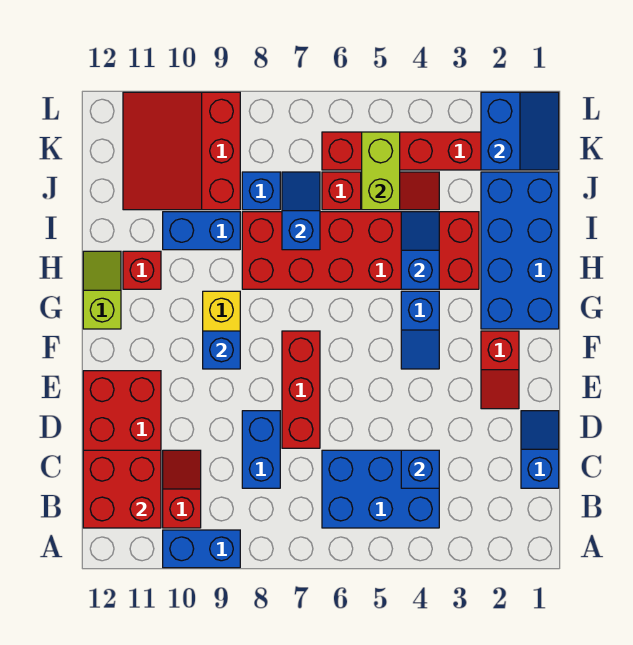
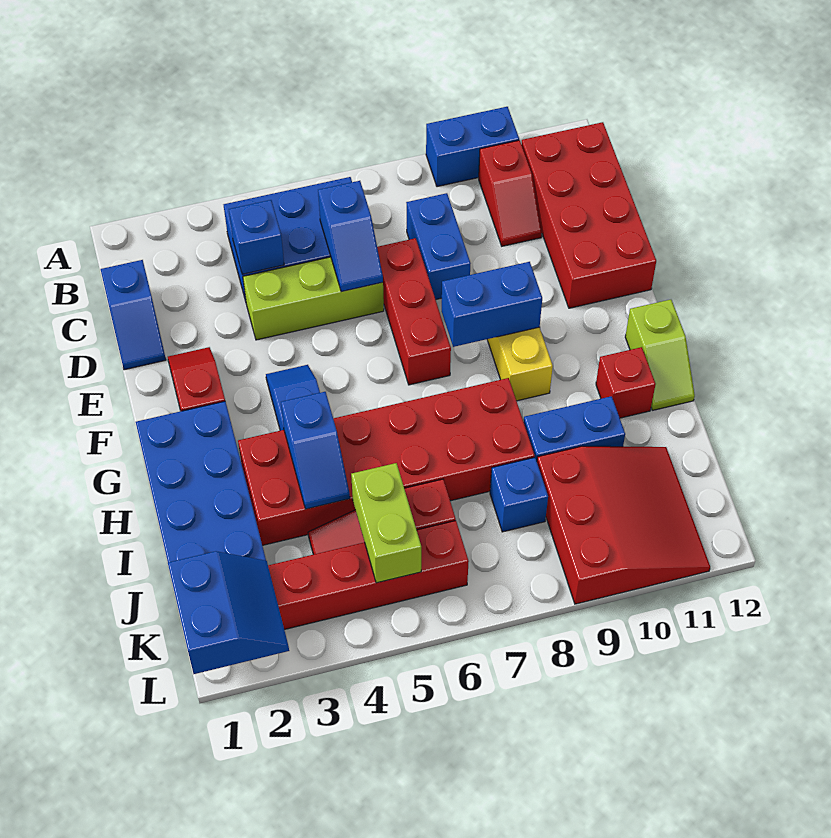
red 2x2 brick [83,450,161,528] -> none
none -> lime 1x3 brick [243,257,384,340]
blue 1x1 brick [203,331,240,369] -> blue 1x2 brick [442,262,542,347]
blue 1x2 slope [282,172,320,250] -> blue 1x2 slope moved to [318,181,383,292]
blue 2x2 slope [481,92,559,170] -> blue 2x2 slope turned to [168,551,289,674]

